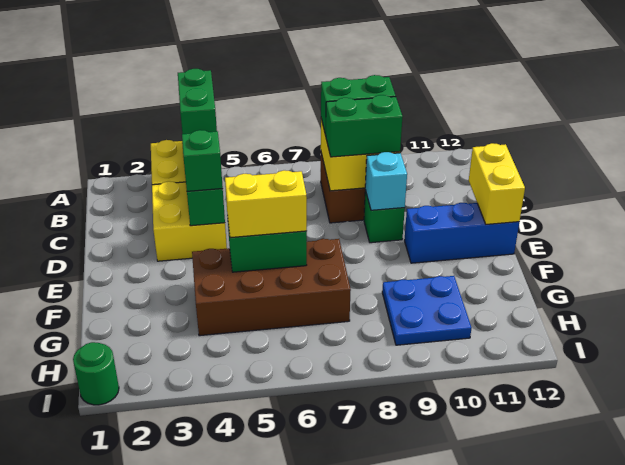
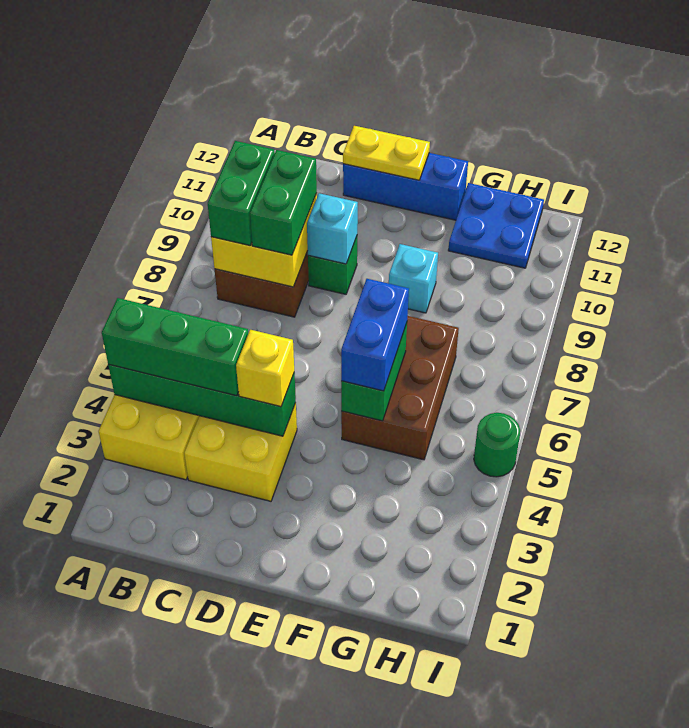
green 1x2 brick [178,69,217,134] -> green 1x3 brick [102,298,248,396]
green 1x1 brick [182,130,223,191] -> yellow 1x1 brick [236,330,294,407]
yellow 1x2 brick [469,143,525,224] -> yellow 1x2 plate [343,126,430,180]
blue 1x3 brick [404,203,519,263] -> blue 1x3 brick turned to [343,153,468,220]
brown 2x4 brick [192,239,351,336] -> brown 2x3 brick [341,316,459,460]
yellow 1x2 brick [225,170,307,238] -> blue 1x2 brick [341,279,409,391]
none -> cyan 1x1 brick [389,244,438,313]
blue 2x2 plate [382,276,471,345] -> blue 2x2 plate moved to [448,183,544,268]
green 1x1 round brick [73,342,119,405] -> green 1x1 round brick moved to [474,413,520,477]

